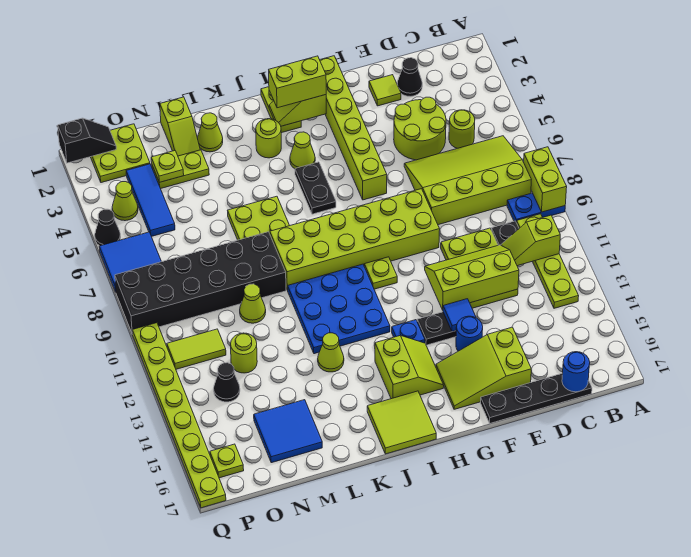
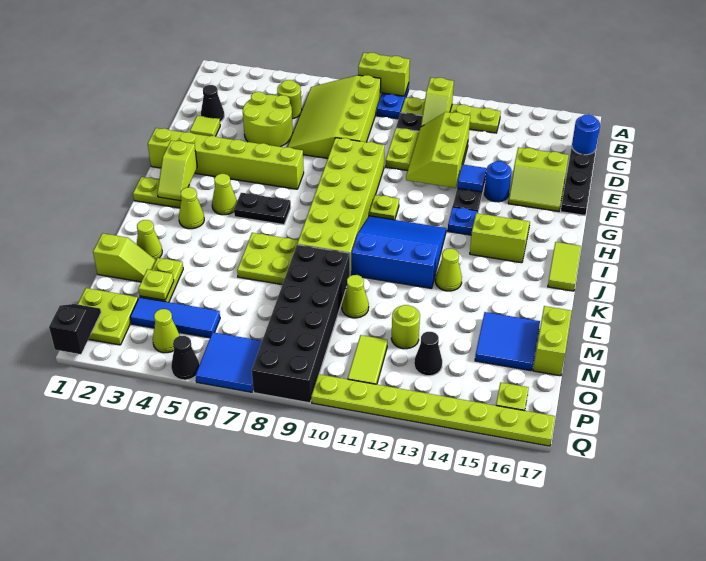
lime 2x3 slope [436,327,531,409] -> lime 2x2 slope [508,147,569,211]
lime 1x2 brick [269,56,326,108] -> lime 1x2 brick moved to [533,306,572,376]
blue 3x3 plate [287,264,390,354] -> blue 3x3 slope [352,216,446,288]
lime 2x2 tile [367,391,436,454] -> lime 1x2 tile [548,242,581,291]
lime 1x1 round brick [256,119,281,158] -> lime 1x1 cone [179,187,204,229]

